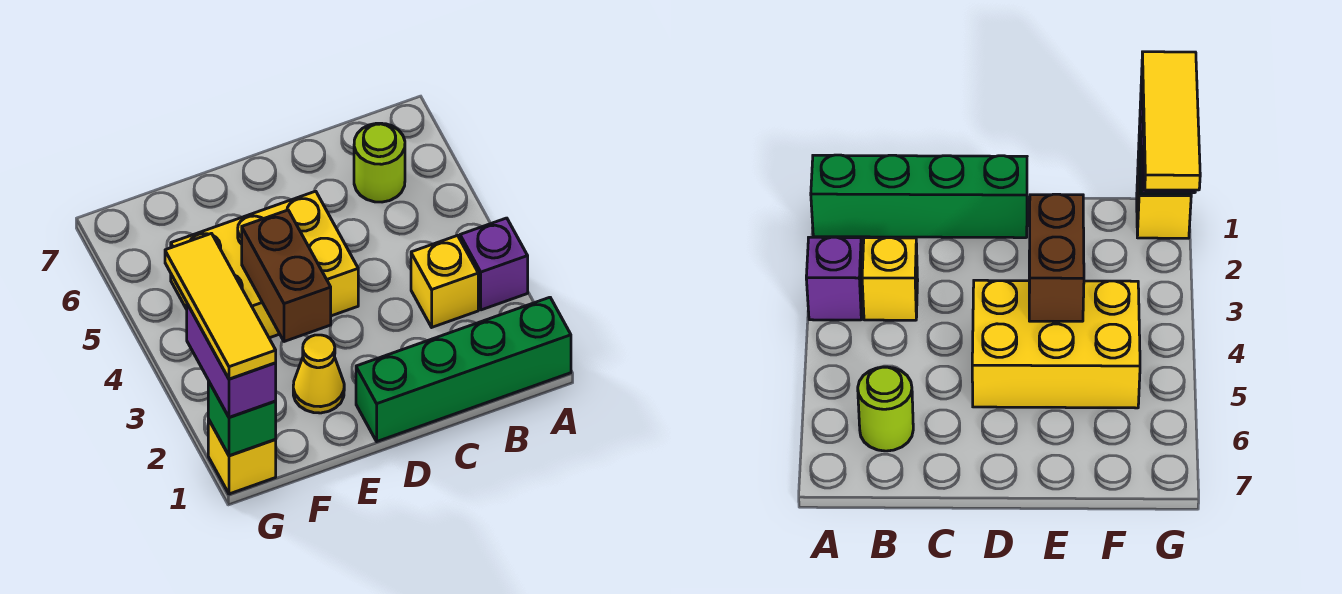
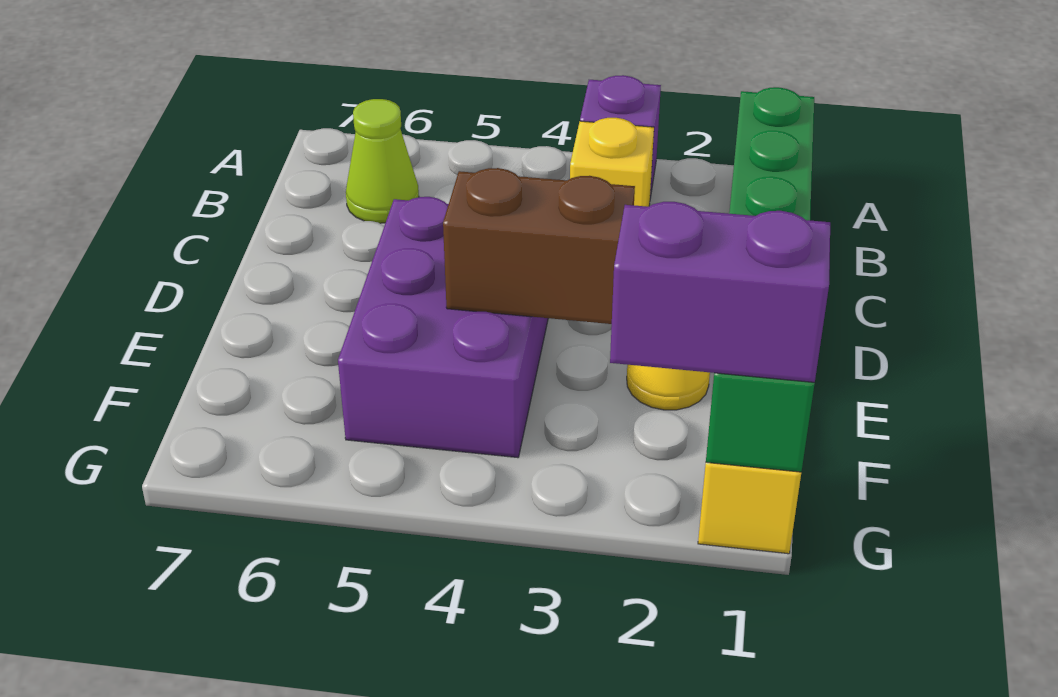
lime 1x1 round brick [354,123,405,202] -> lime 1x1 cone [346,99,419,223]
yellow 2x3 brick [171,191,358,338] -> purple 2x3 brick [338,197,548,458]
yellow 1x3 tile [165,234,276,379] -> none

